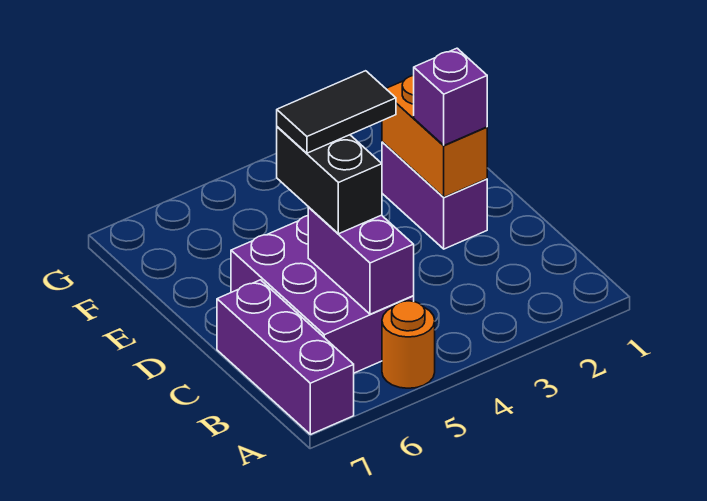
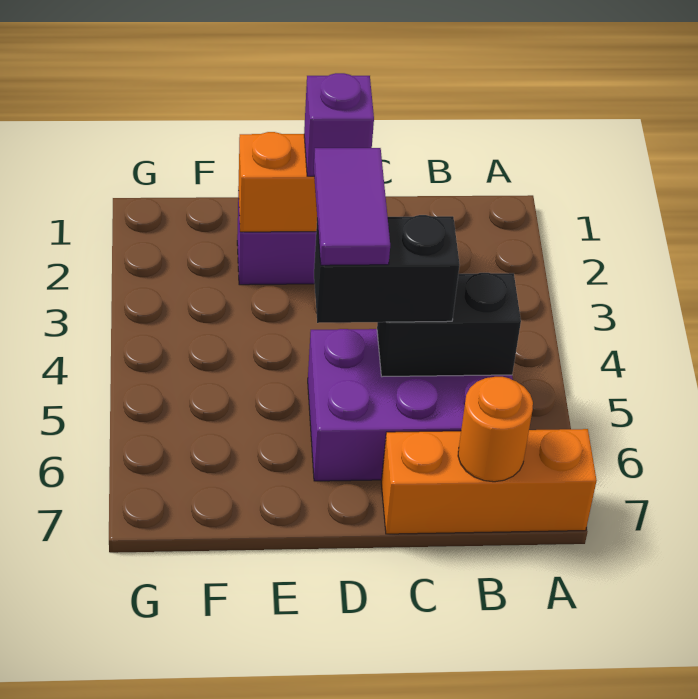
orange 1x1 round brick [382,301,435,388] -> orange 1x1 round brick moved to [458,377,533,482]
purple 1x3 brick [217,280,354,434] -> orange 1x3 brick [381,429,597,534]
purple 1x2 brick [308,207,414,314] -> black 1x2 brick [377,273,521,377]
black 1x2 tile [277,71,396,153] -> purple 1x2 tile [314,148,390,265]

